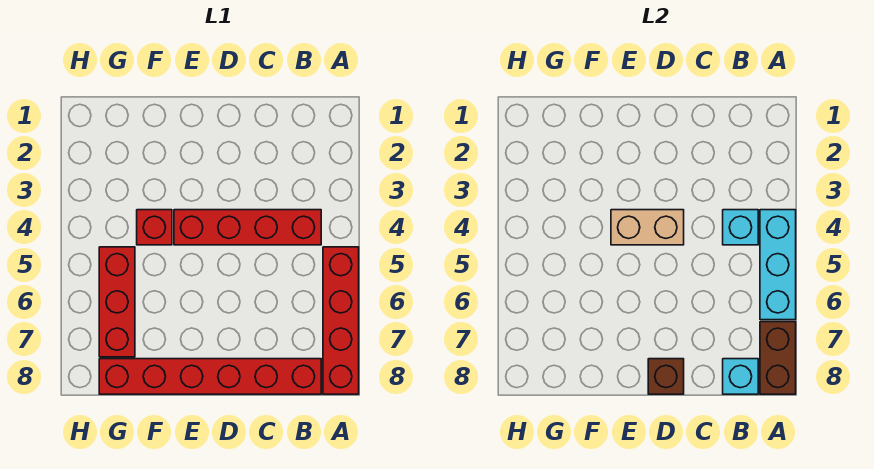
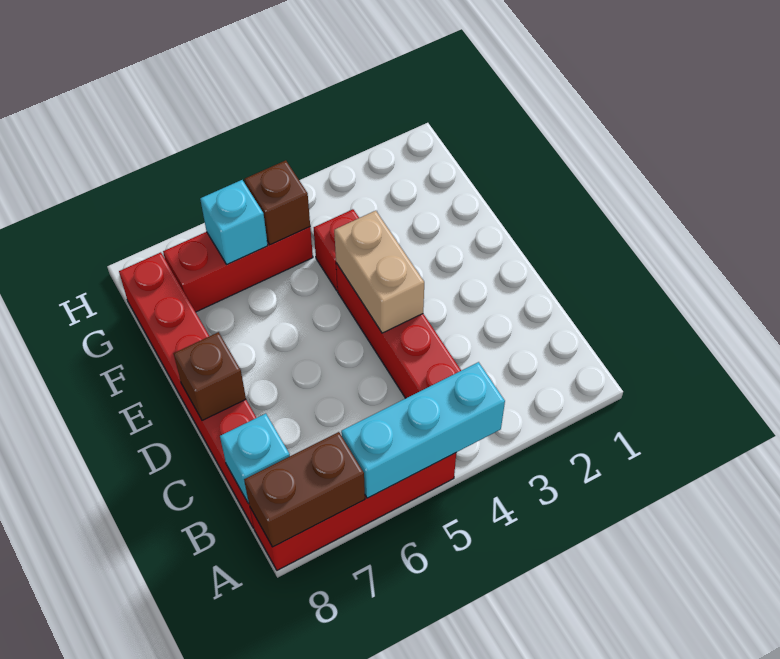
cyan 1x1 brick [723,210,758,245] -> cyan 1x1 brick moved to [200,180,268,264]
none -> brown 1x1 brick [245,160,310,245]

